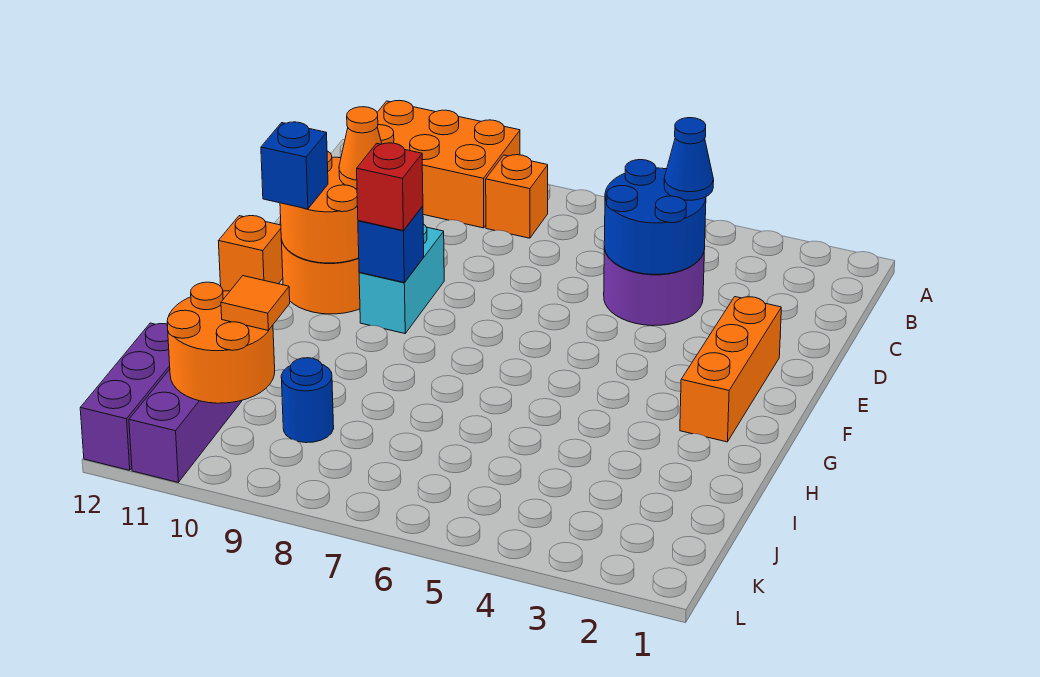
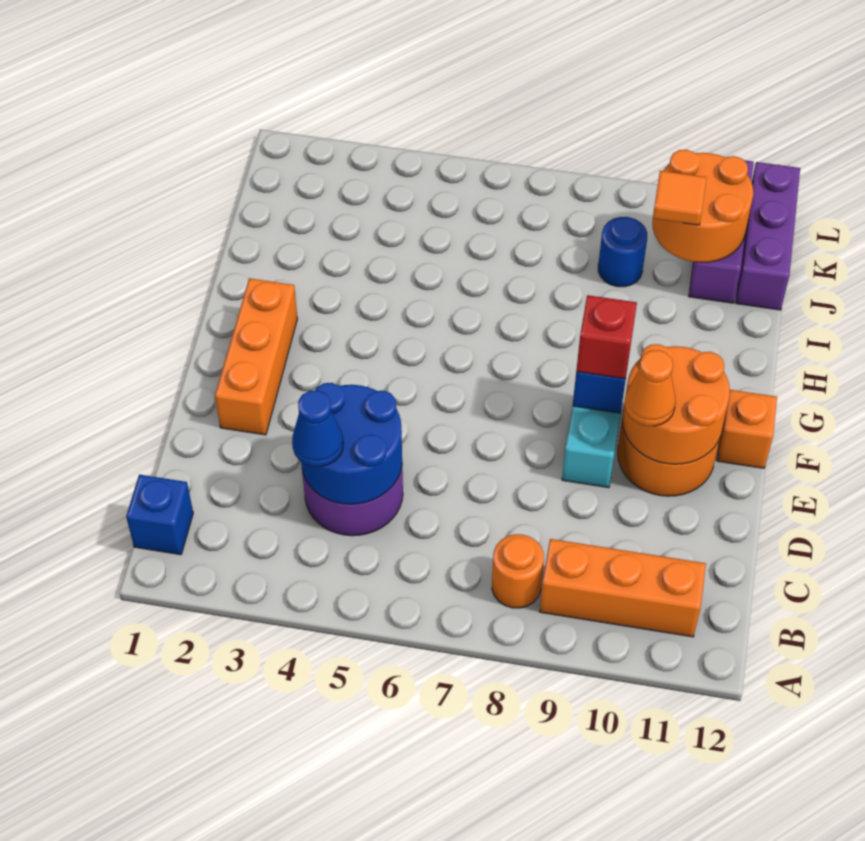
orange 2x3 brick [377,100,520,228] -> orange 1x3 brick [540,539,706,637]
orange 1x1 brick [486,155,548,238] -> orange 1x1 round brick [492,534,544,608]
blue 1x1 brick [261,122,328,209] -> blue 1x1 brick moved to [126,475,193,555]

